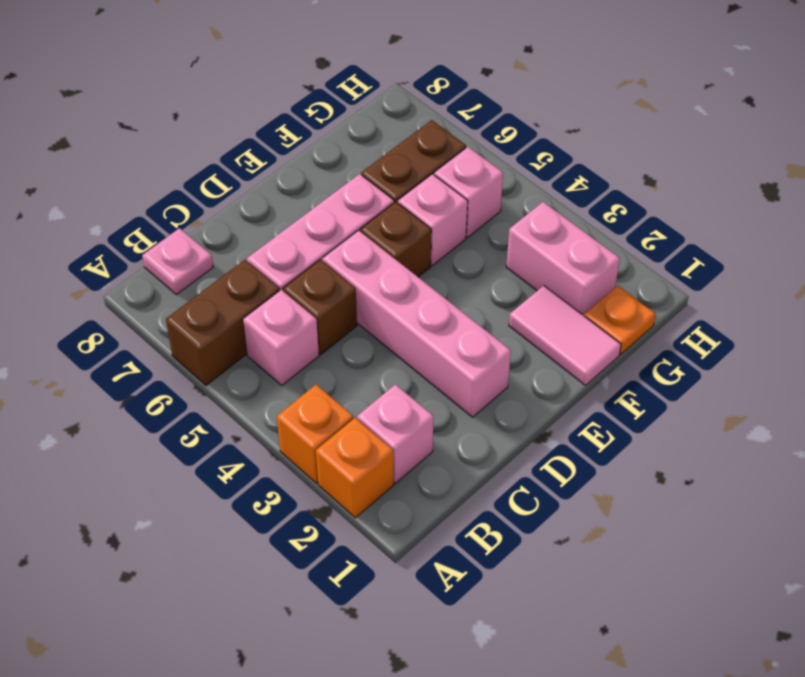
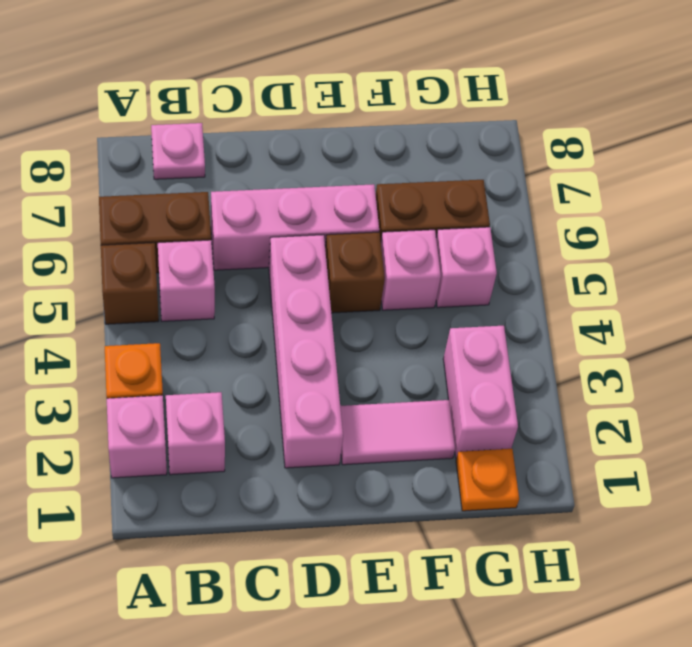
orange 1x1 brick [316,418,394,518] -> pink 1x1 brick [107,395,167,478]
brown 1x1 brick [283,260,357,354] -> brown 1x1 brick moved to [101,243,159,324]
pink 1x2 tile [509,286,621,385] -> pink 1x2 tile turned to [340,400,455,465]

